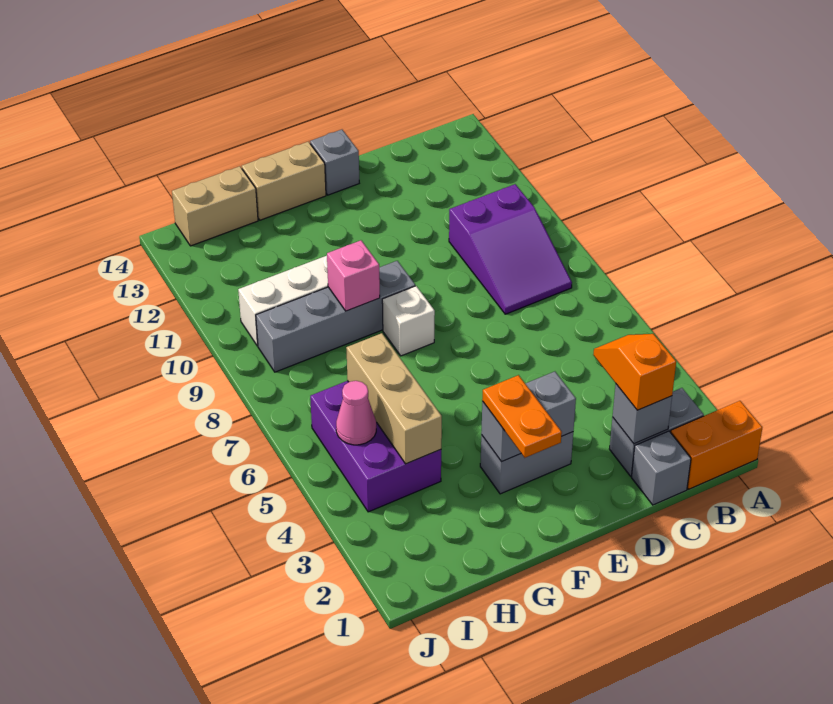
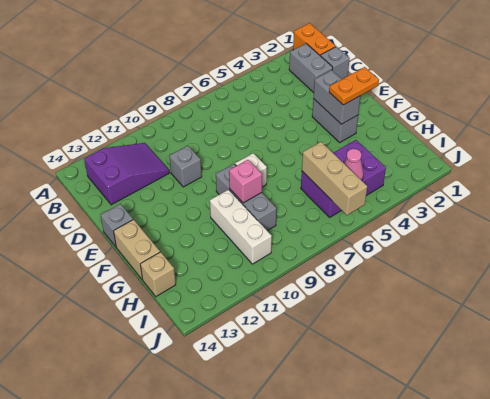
purple 2x3 slope [449,184,572,314] -> purple 2x3 slope moved to [84,143,169,205]
grey 1x1 brick [613,384,672,444] -> grey 1x1 brick moved to [169,146,202,187]
orange 1x2 slope [593,334,676,410] -> none
grey 1x4 brick [256,261,415,372] -> grey 1x3 brick [216,164,276,231]
tan 1x3 brick [346,333,442,464] -> tan 1x3 brick turned to [302,142,367,215]
tan 1x2 brick [172,166,258,246] -> tan 1x1 brick [140,252,176,297]

